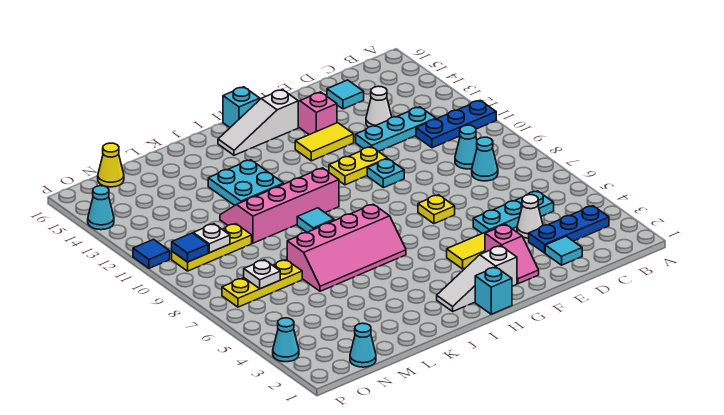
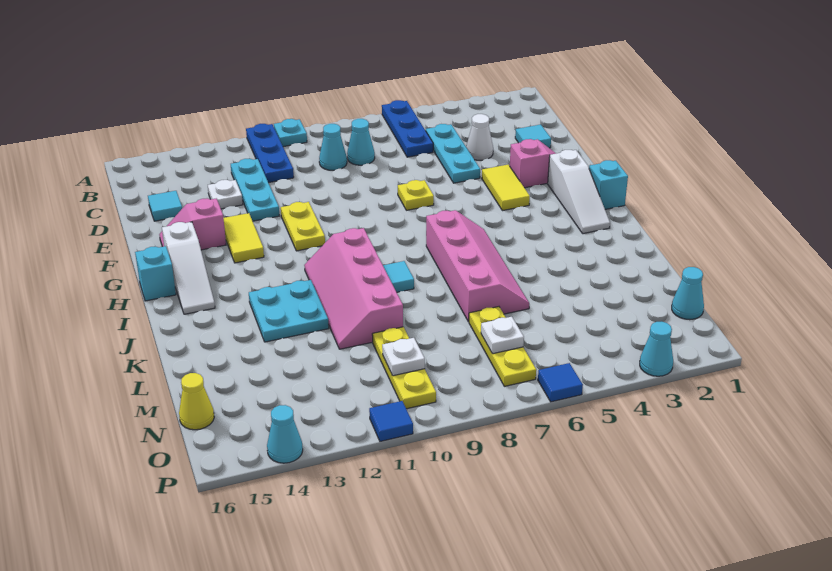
blue 1x3 plate [529,206,609,253] -> blue 1x3 plate moved to [382,100,433,157]
white 1x1 cone [366,86,392,127] -> white 1x1 plate [208,180,243,209]
cyan 1x1 plate [367,159,404,188] -> cyan 1x1 plate moved to [274,119,307,147]
blue 1x1 tile [172,233,208,262] -> blue 1x1 tile moved to [538,363,583,402]

